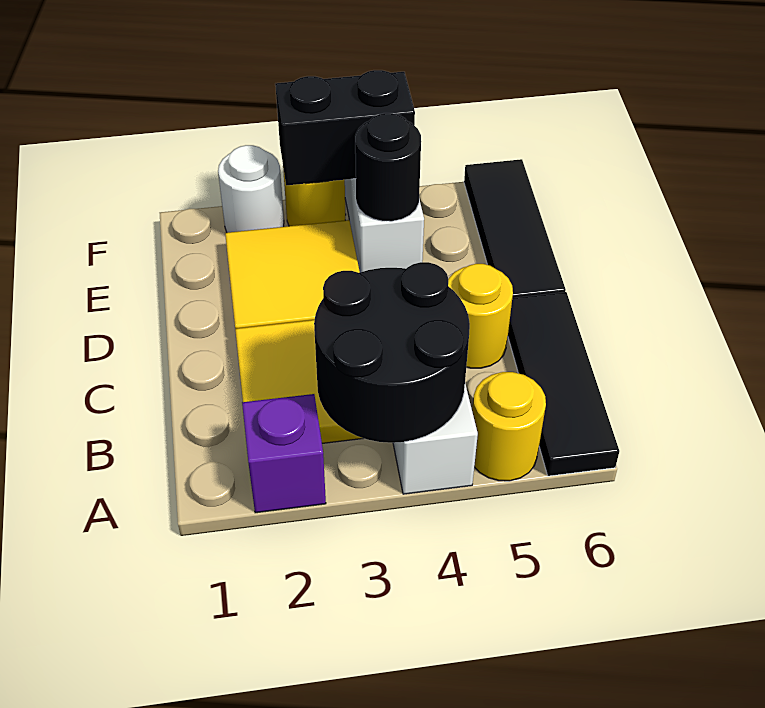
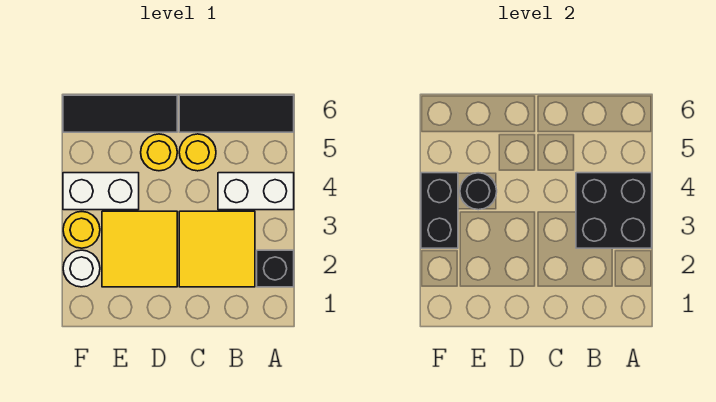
purple 1x1 brick [242,394,326,513] -> black 1x1 brick [257,250,294,287]
black 2x2 round brick [314,262,470,443] -> black 2x2 brick [576,173,652,248]
yellow 1x1 round brick [472,372,546,481] -> yellow 1x1 round brick moved to [141,134,177,171]

